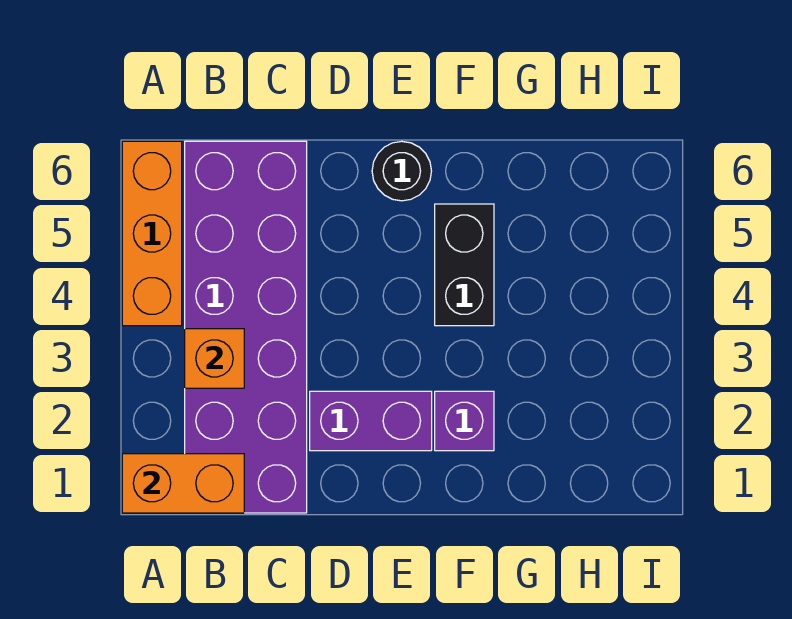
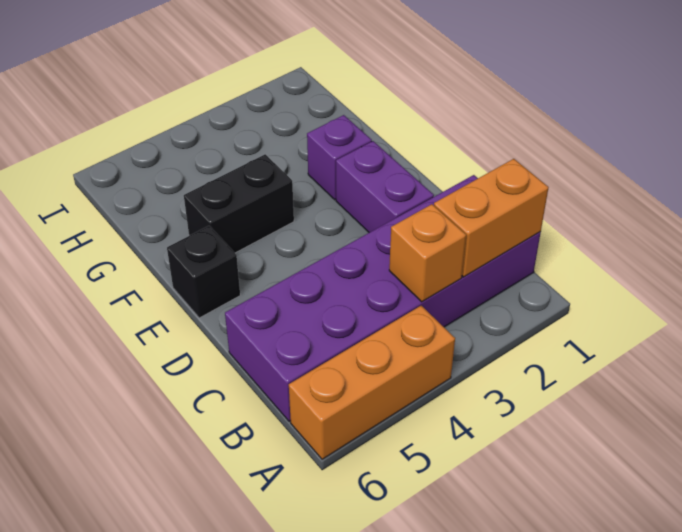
orange 1x2 brick [122,454,244,513] -> orange 1x2 brick turned to [434,159,549,277]
black 1x1 round brick [372,141,431,201] -> black 1x1 brick [167,226,240,318]

